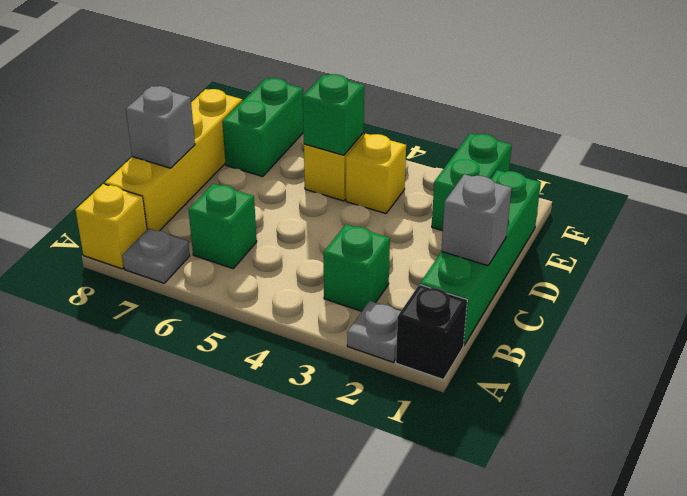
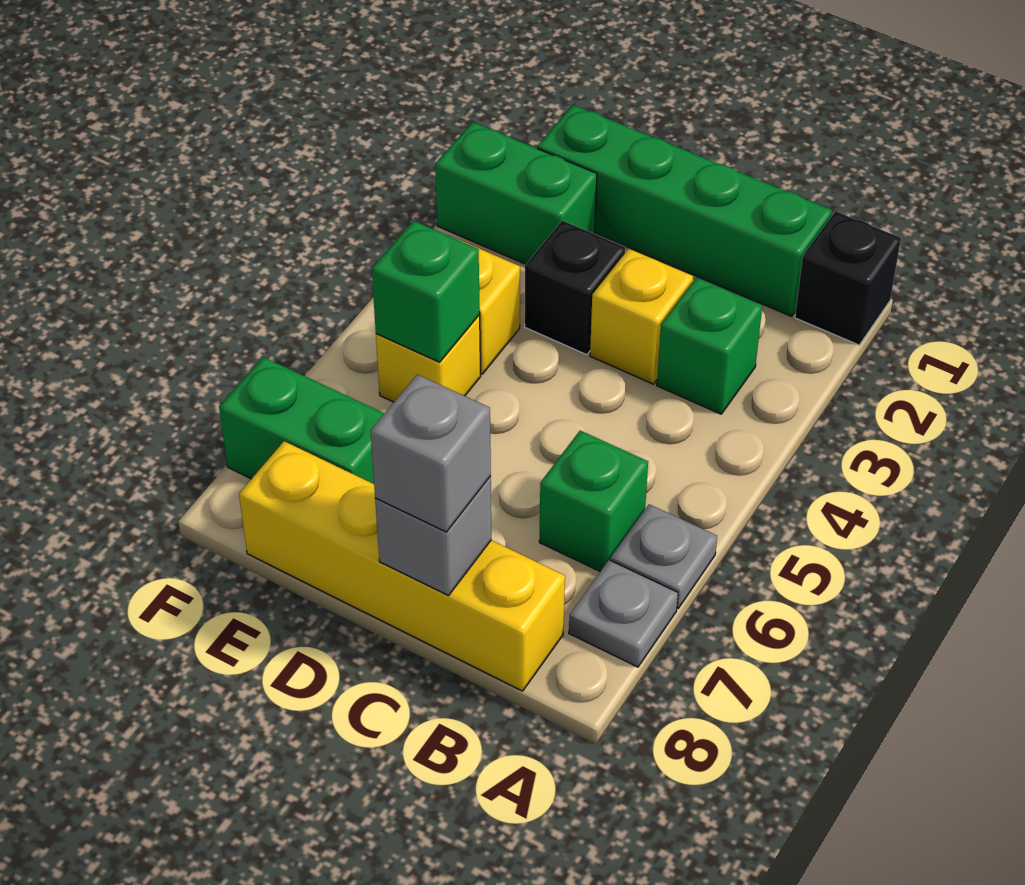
grey 1x1 plate [347,301,401,362] -> grey 1x1 plate moved to [611,504,717,608]
yellow 1x1 brick [76,184,147,269] -> yellow 1x1 brick moved to [590,249,693,384]
grey 1x1 brick [441,174,512,266] -> grey 1x1 brick moved to [370,374,491,532]
none -> black 1x1 brick [525,220,625,355]

